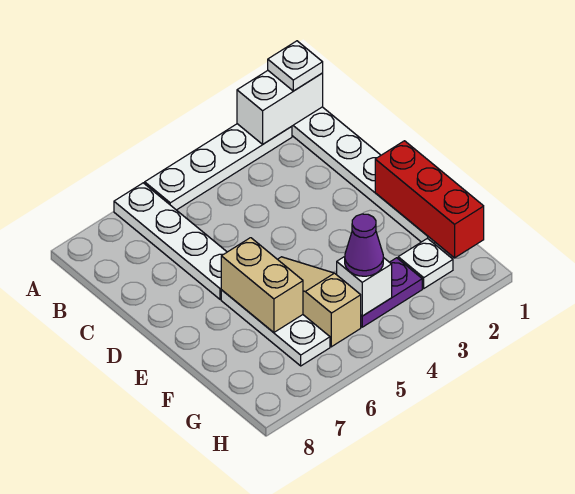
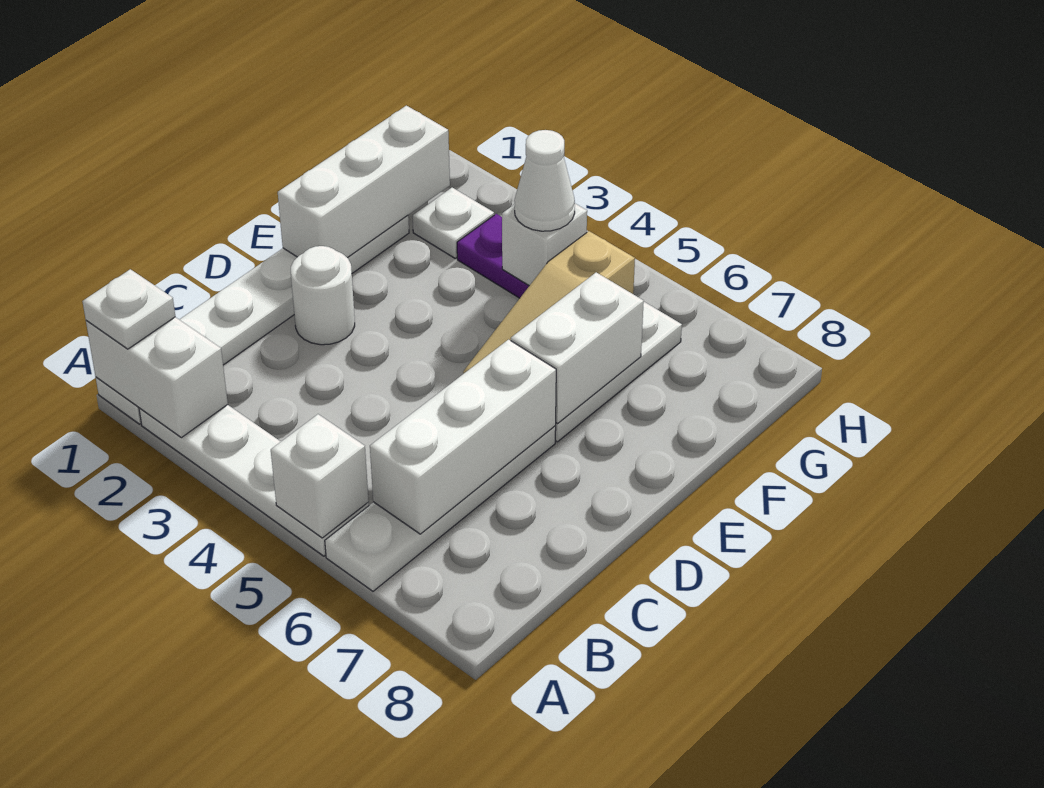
none -> white 1x1 brick [271,414,369,538]
none -> white 1x3 brick [370,340,556,534]
none -> white 1x1 round brick [291,246,355,345]
red 1x3 brick [375,141,484,258] -> white 1x3 brick [278,106,450,258]
tan 1x2 brick [221,238,303,332] -> white 1x2 brick [511,272,644,423]
purple 1x1 cone [345,214,383,276] -> white 1x1 cone [514,130,575,231]

